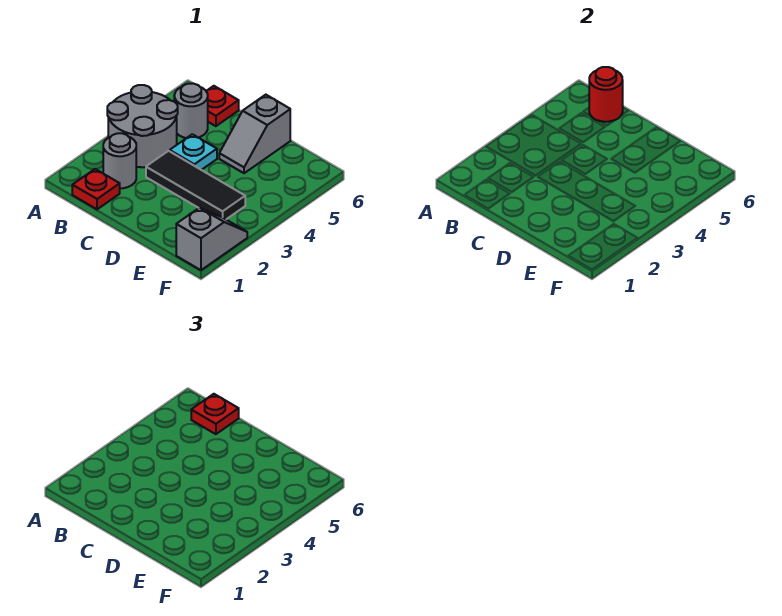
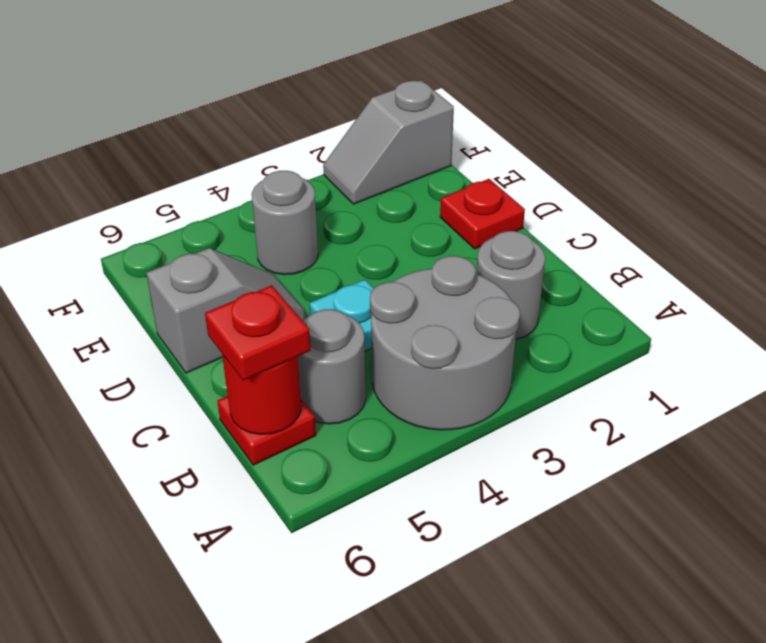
red 1x1 plate [72,169,120,209] -> red 1x1 plate moved to [440,179,525,249]
black 1x3 tile [146,151,245,219] -> none
none -> grey 1x1 round brick [252,171,318,275]

